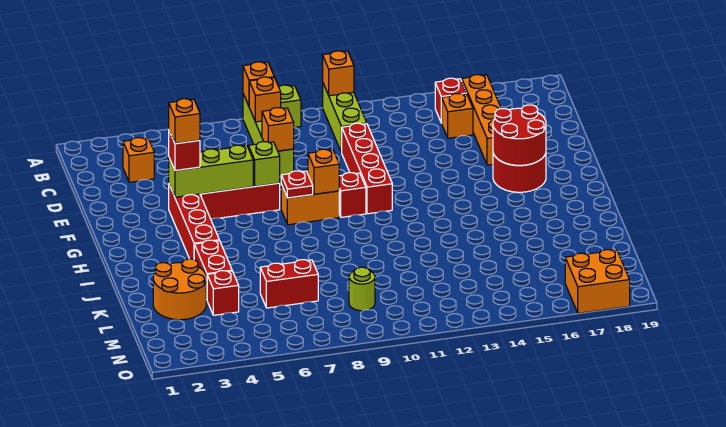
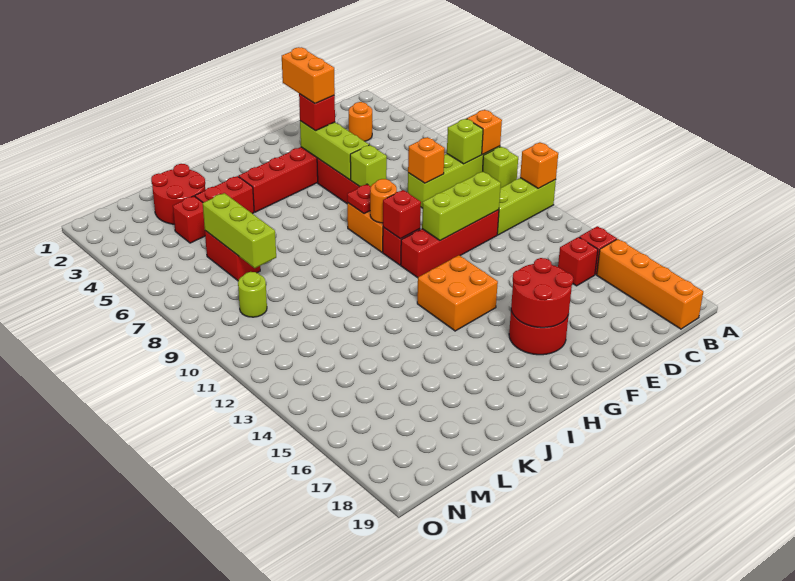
orange 1x1 brick [249,77,281,122] -> lime 1x1 brick [447,119,483,164]
orange 1x4 brick [462,75,501,165] -> orange 1x4 brick turned to [597,239,703,329]
orange 1x1 brick [123,138,154,182] -> orange 1x1 round brick [349,102,372,141]
orange 1x1 brick [442,94,473,138] -> red 1x1 brick [558,237,598,286]
none -> lime 1x3 brick [422,171,501,240]
orange 1x1 brick [169,99,200,144] -> orange 1x2 brick [282,47,335,104]
orange 1x1 brick [308,149,339,194] -> orange 1x1 round brick [370,179,397,223]
none -> red 1x1 brick [383,190,421,239]
orange 2x2 round brick [153,259,206,320] -> red 2x2 round brick [151,164,205,224]
none -> lime 1x3 brick [203,193,276,268]
orange 2x2 brick [565,250,630,313] -> orange 2x2 brick moved to [417,255,498,331]

